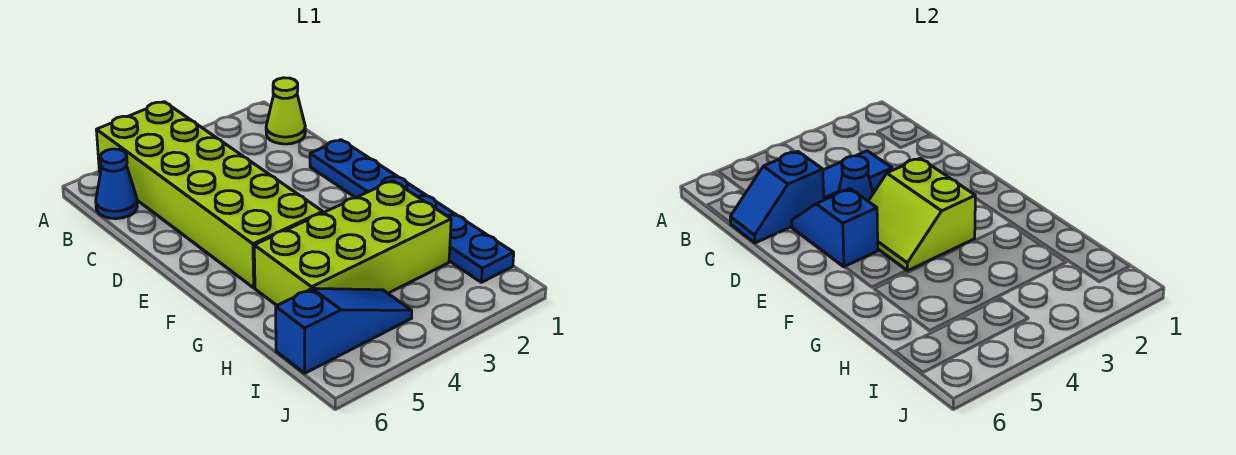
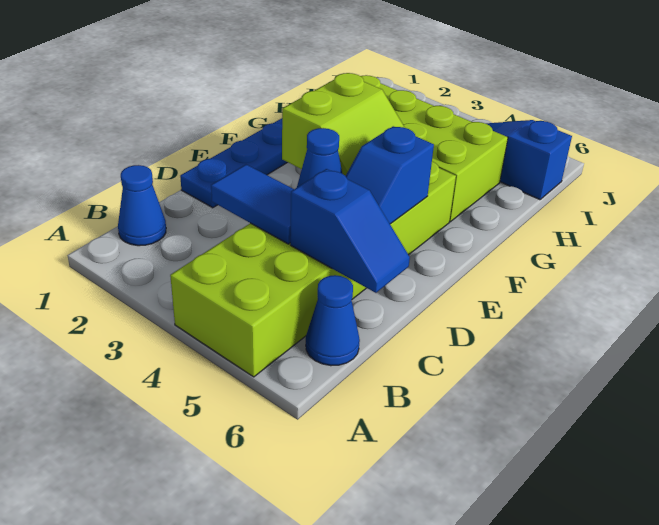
lime 1x1 cone [266,78,305,144] -> blue 1x1 cone [118,165,166,246]

